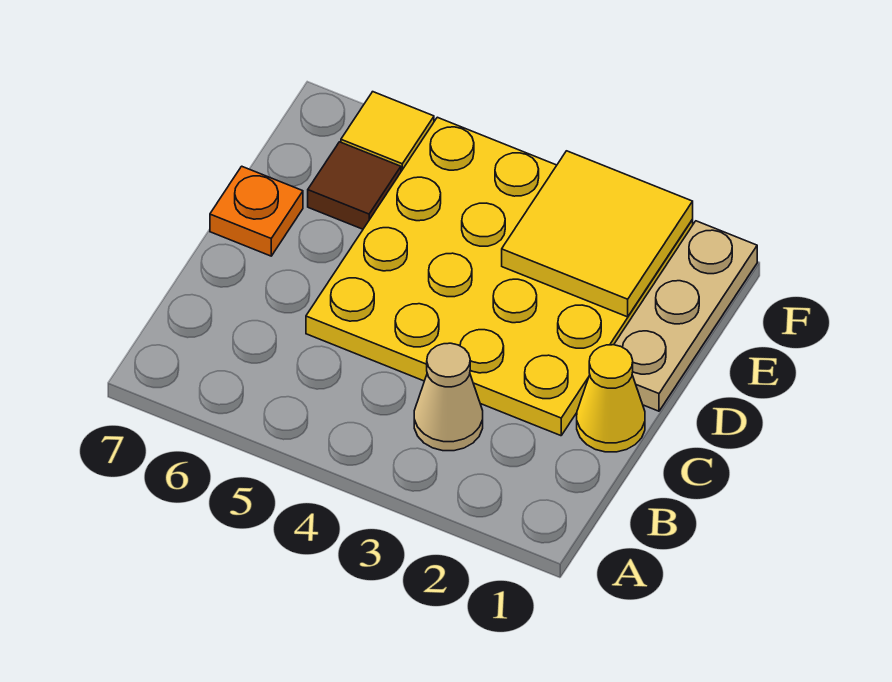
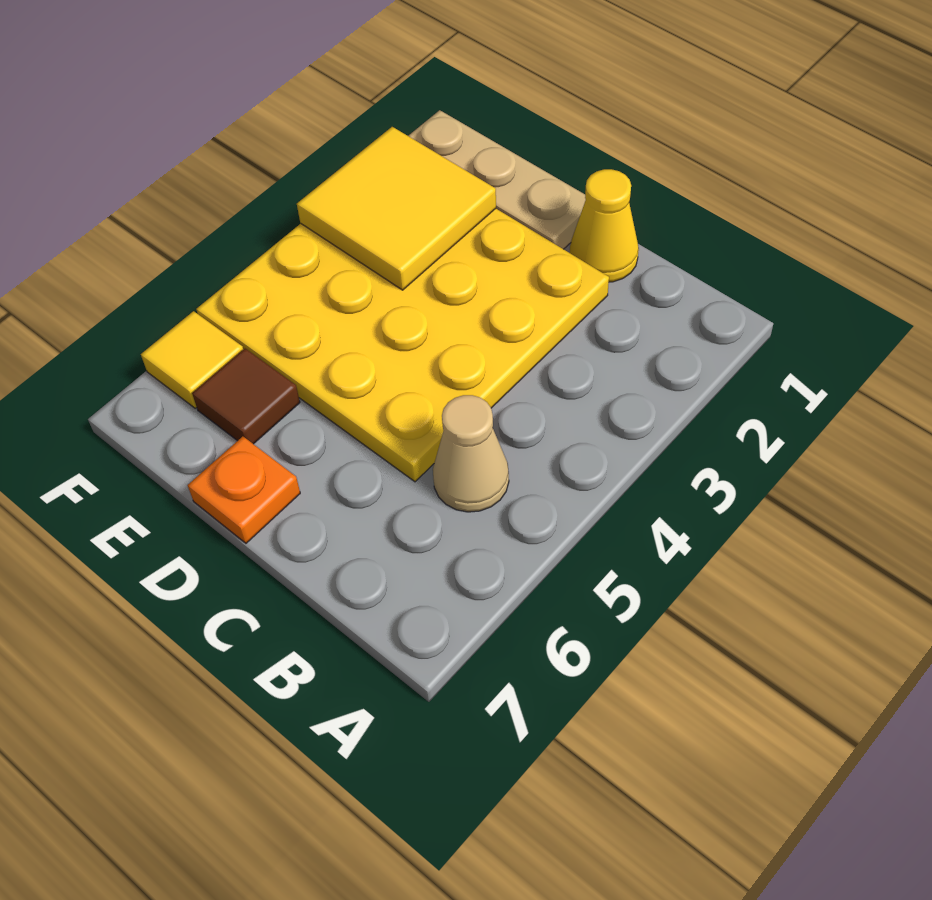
tan 1x1 cone [414,343,483,451] -> tan 1x1 cone moved to [433,395,509,512]

